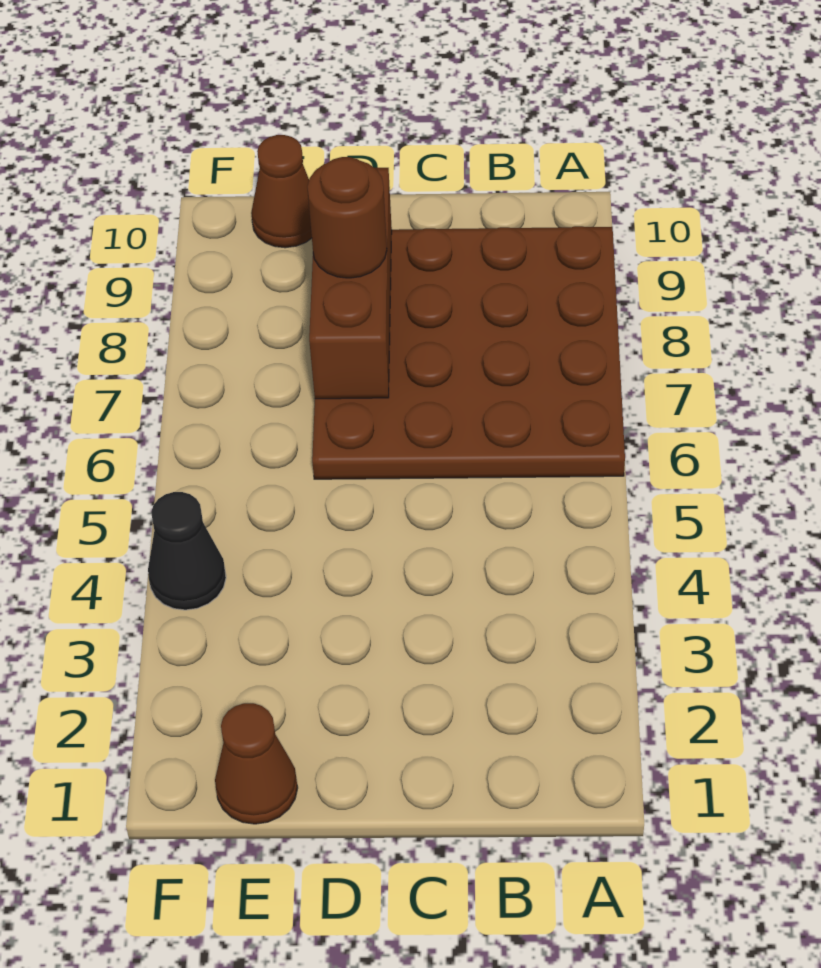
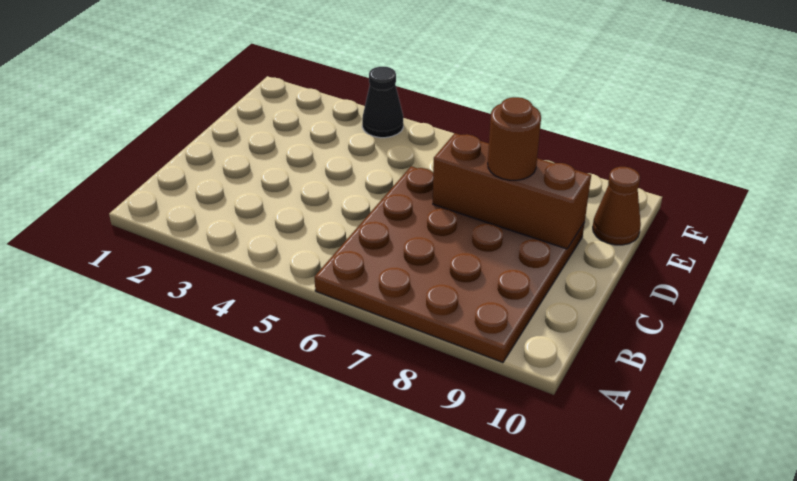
brown 1x1 cone [215,703,298,824] -> none

